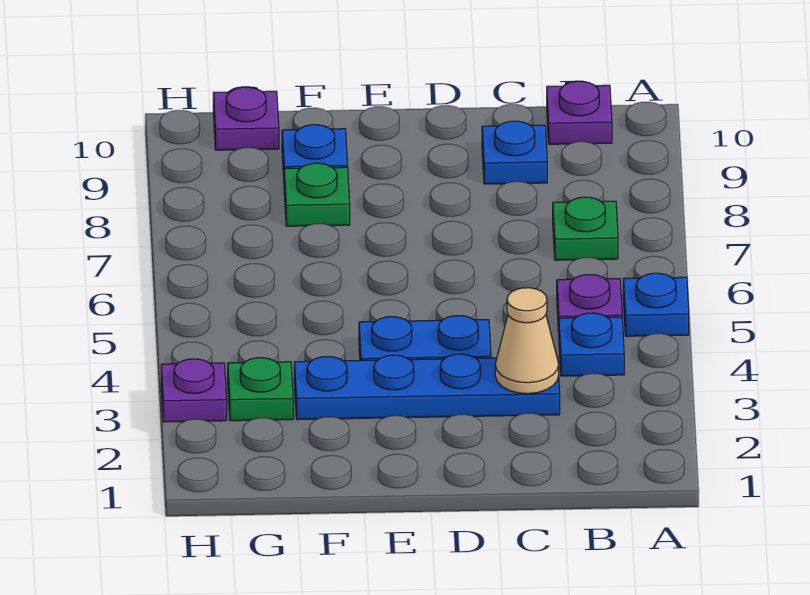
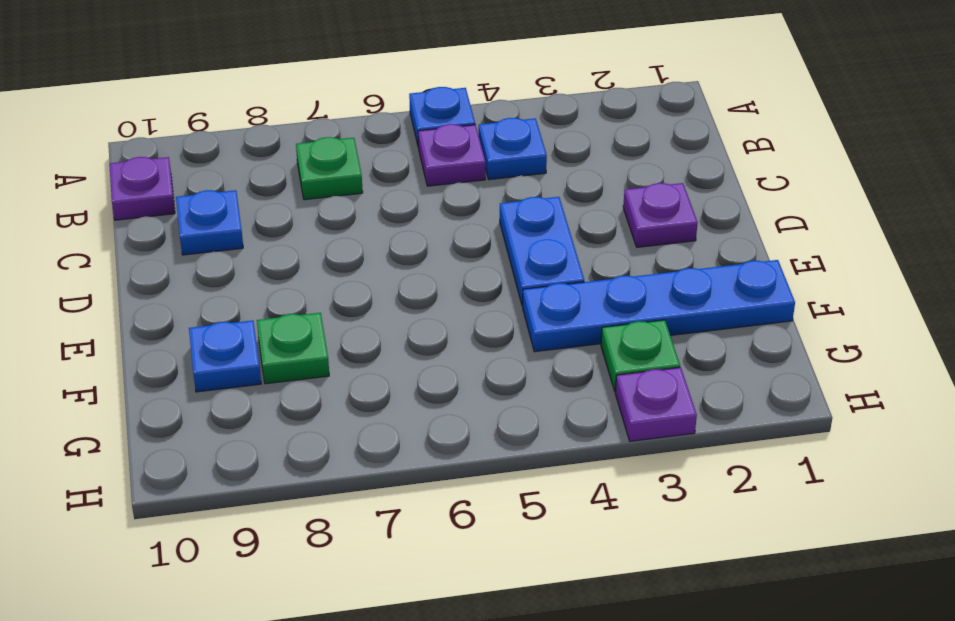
blue 1x4 plate [294,354,560,420] -> blue 1x4 plate turned to [523,260,795,352]
tan 1x1 cone [495,288,559,394] -> none
purple 1x1 plate [213,87,279,150] -> purple 1x1 plate moved to [623,183,698,247]

